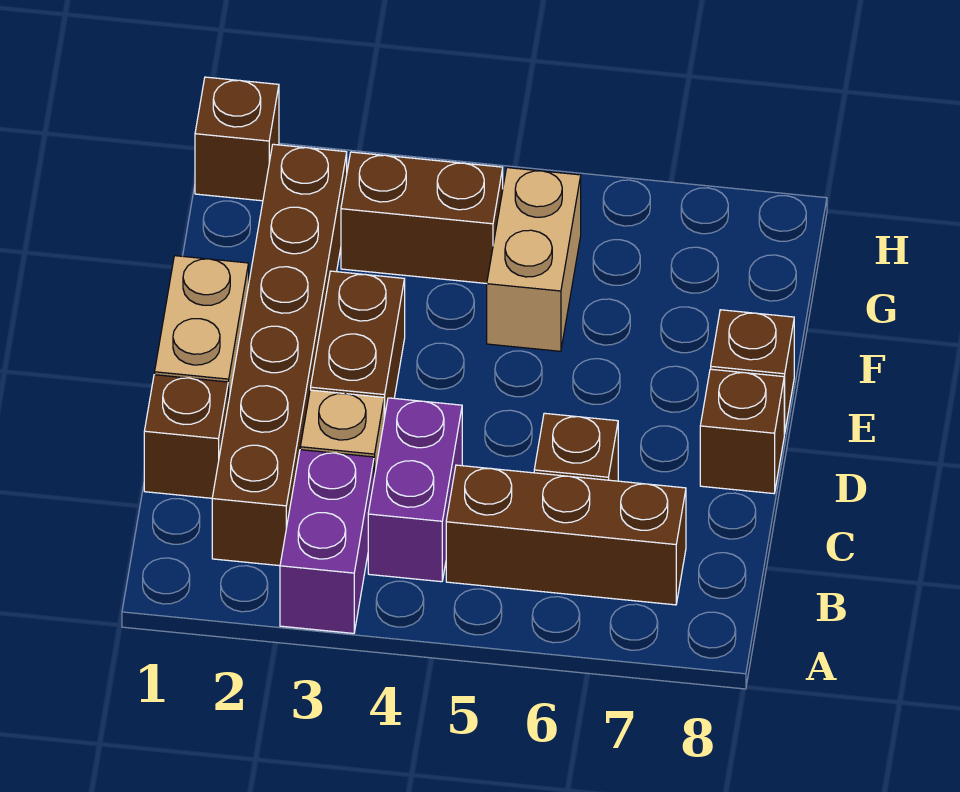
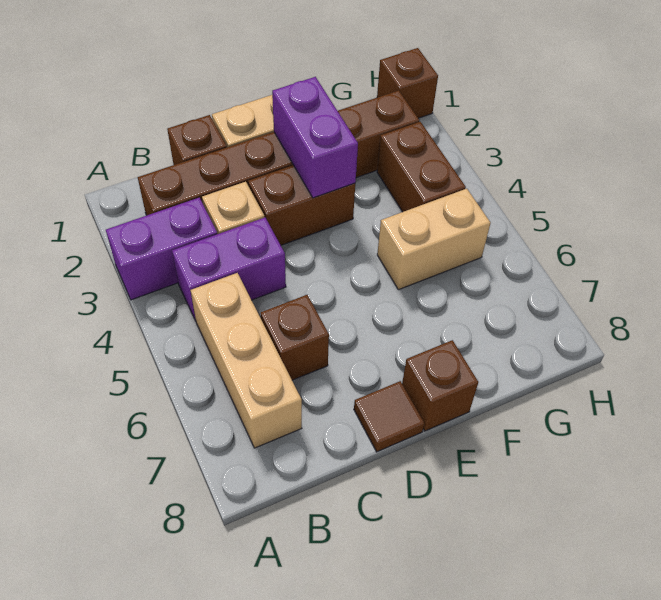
brown 1x3 brick [446,465,686,605] -> tan 1x3 brick [191,273,302,448]
brown 1x1 brick [700,369,784,494] -> brown 1x1 tile [354,381,424,452]
none -> purple 1x2 brick [272,77,358,198]

